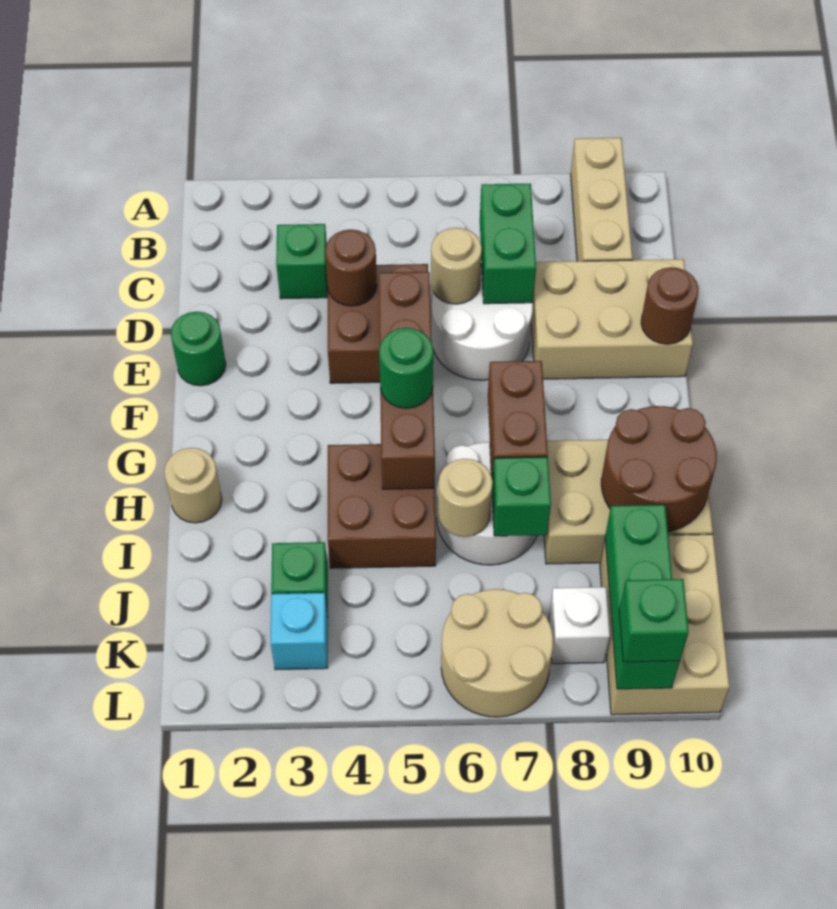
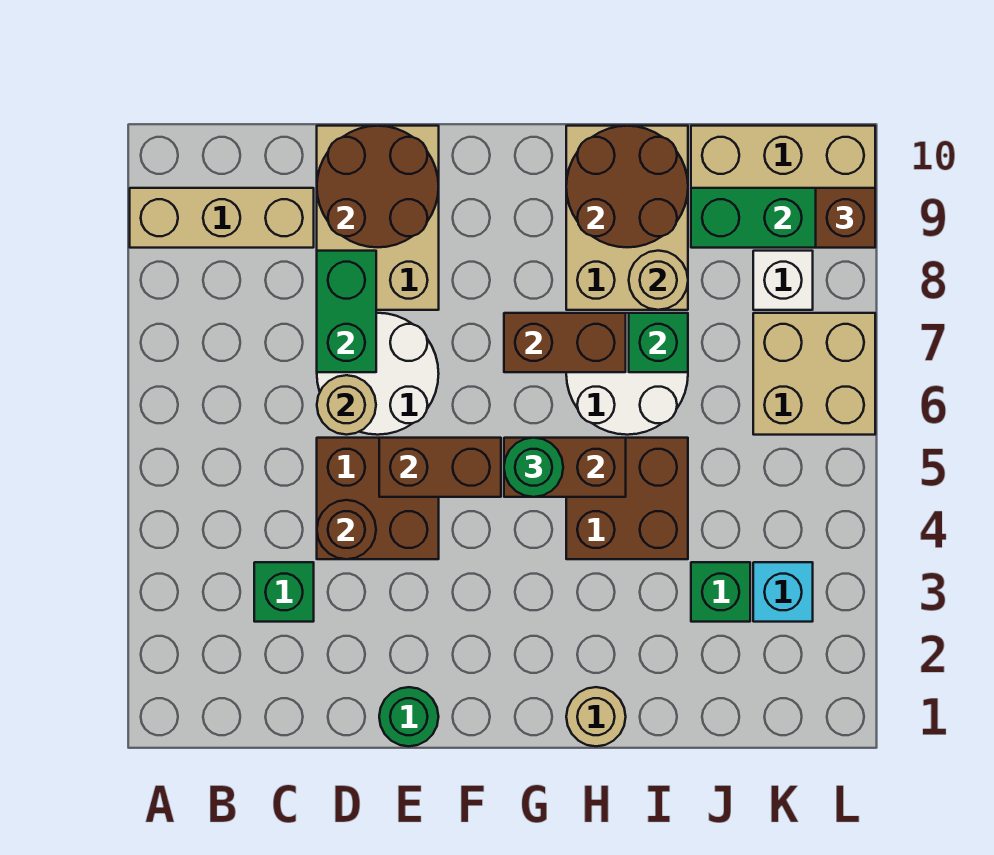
green 1x2 brick [480,184,536,304] -> green 1x2 brick turned to [317,251,376,372]
brown 1x1 round brick [641,267,699,344] -> brown 2x2 round brick [317,126,439,247]
tan 1x1 round brick [438,459,493,537] -> tan 1x1 round brick moved to [629,251,688,310]
tan 2x2 round brick [441,589,553,717] -> tan 2x2 brick [753,313,875,435]
green 1x1 brick [619,579,689,662] -> brown 1x1 brick [816,188,875,248]

